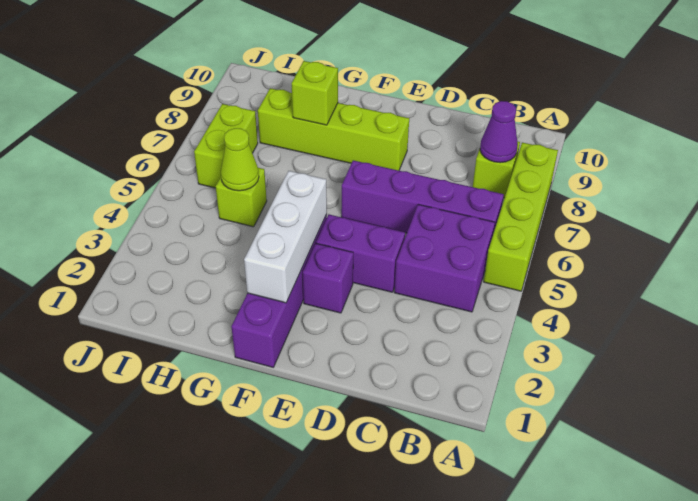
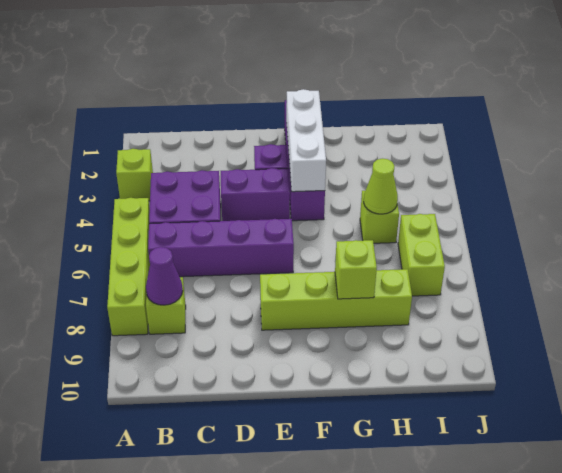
none -> lime 1x1 brick [116,149,153,201]

